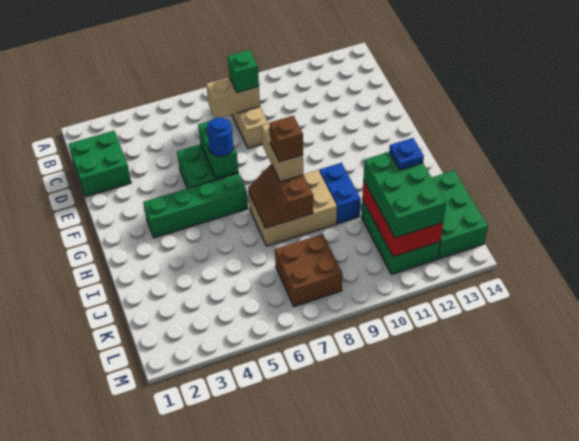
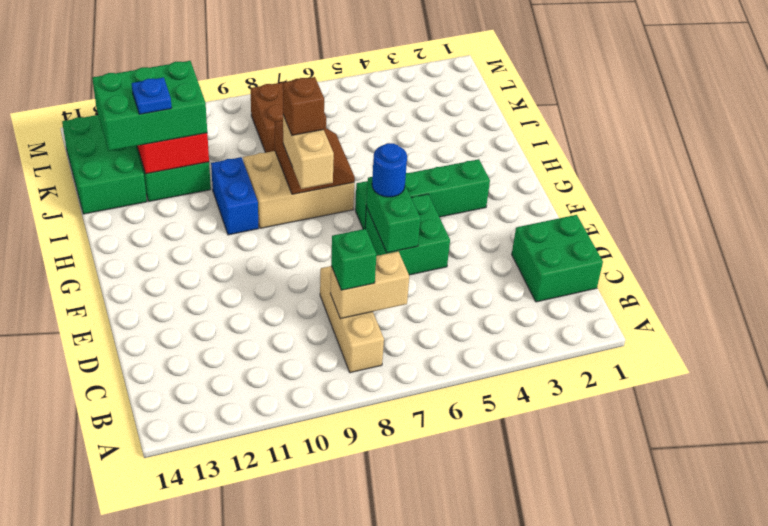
green 2x3 brick [363,152,446,238] -> green 2x3 brick turned to [92,61,207,151]

